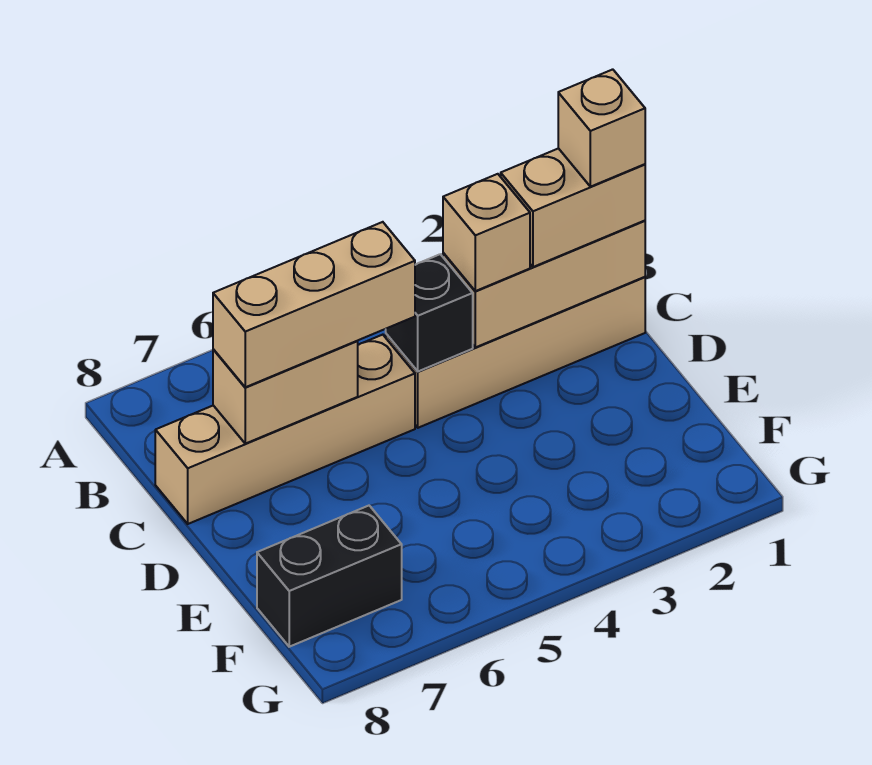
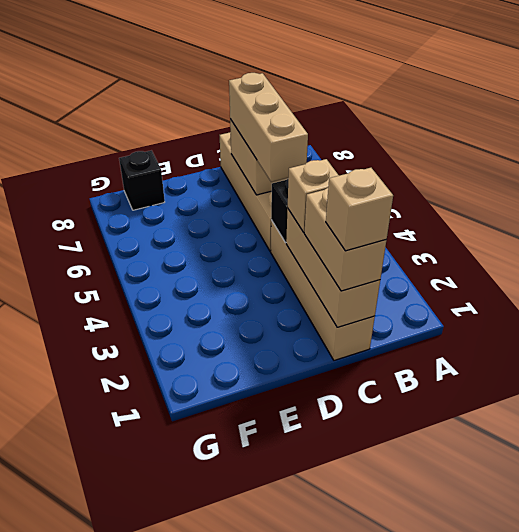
black 1x2 brick [257,506,402,647] -> black 1x1 brick [119,151,165,210]

